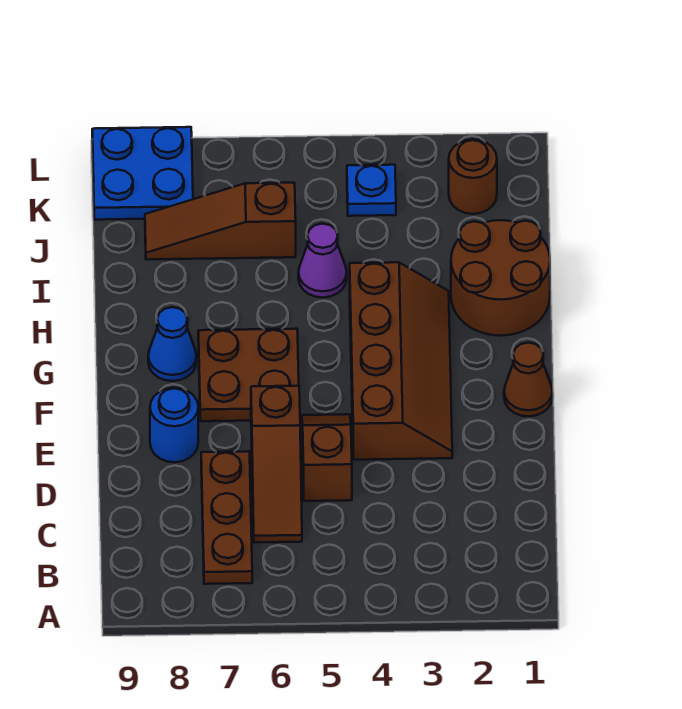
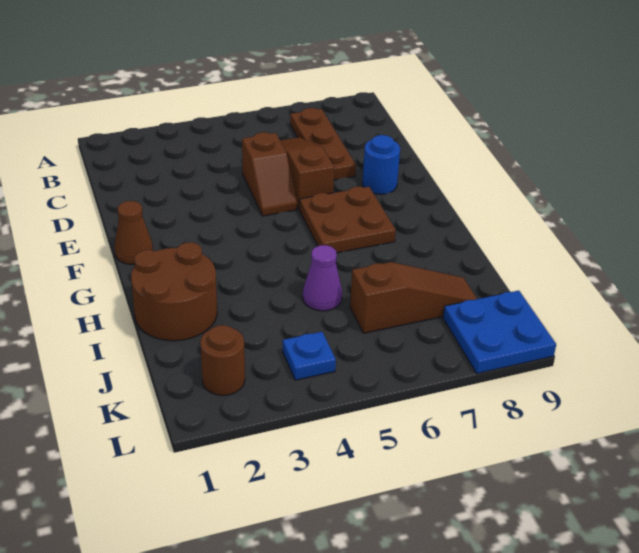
brown 2x4 slope [350,262,452,460] -> none
blue 1x1 cone [148,307,196,381] -> none

